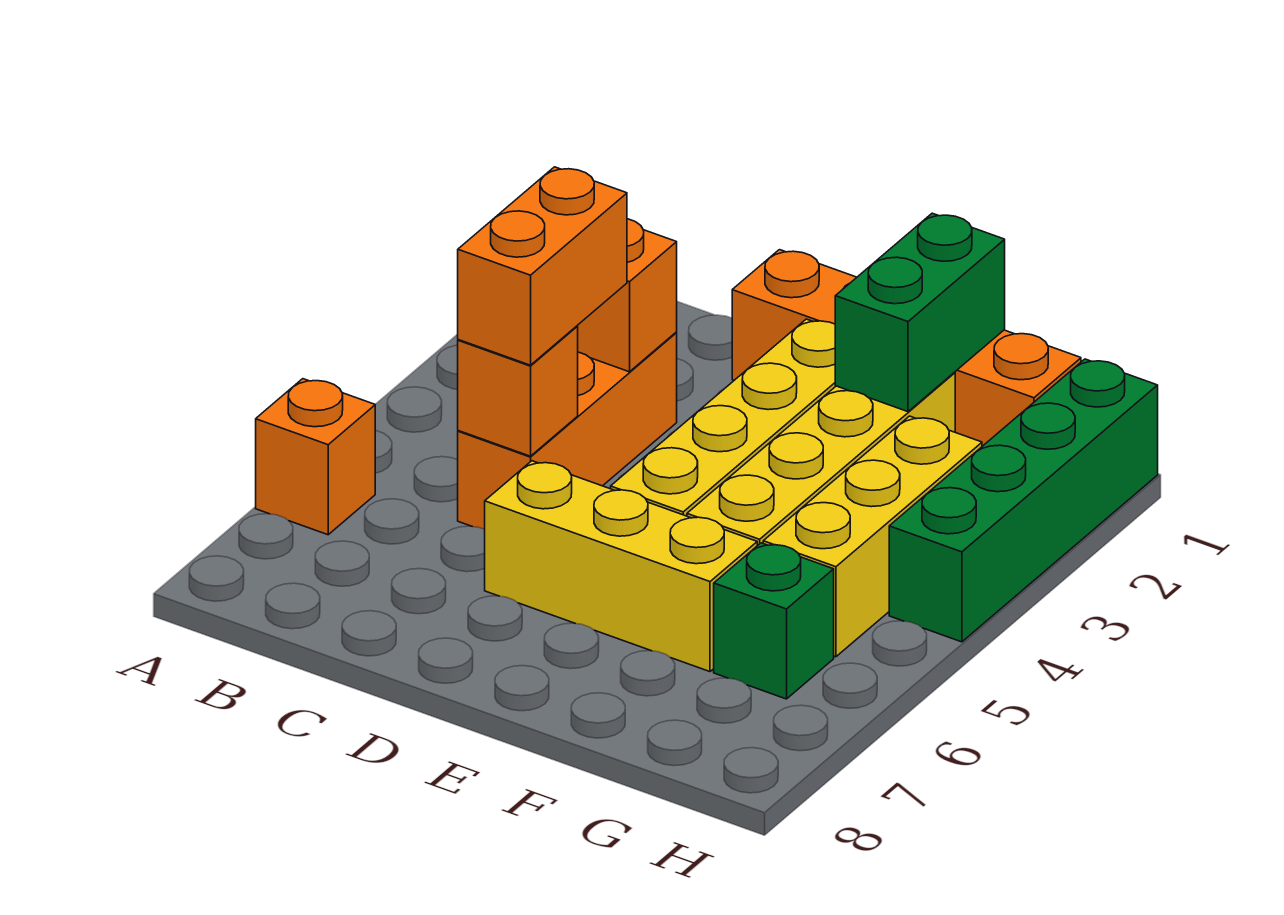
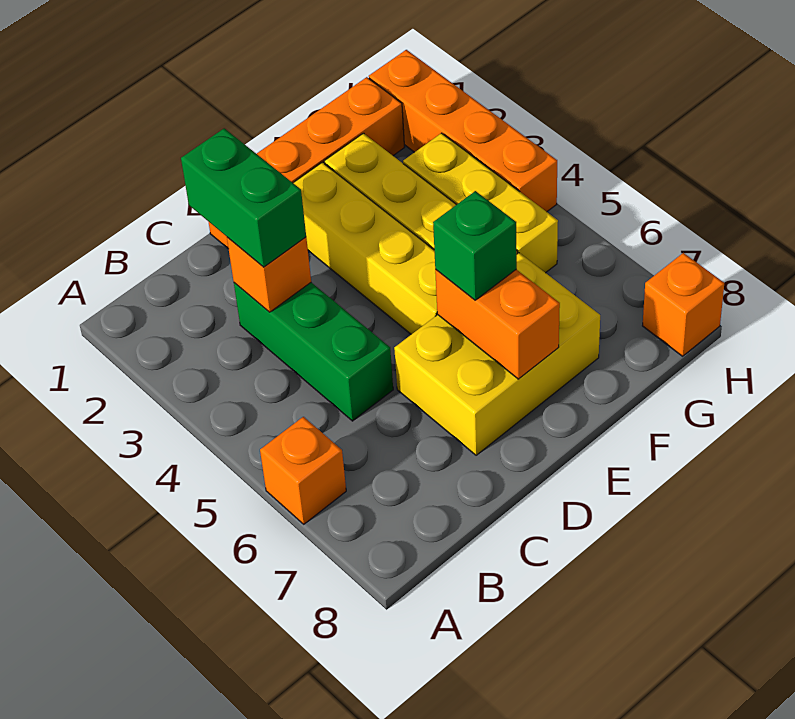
orange 1x3 brick [458,333,677,529] -> green 1x3 brick [234,283,393,421]
orange 1x2 brick [458,167,627,365] -> orange 1x2 brick moved to [435,269,560,379]
orange 1x1 brick [458,326,578,456] -> orange 1x1 brick moved to [643,253,724,356]
yellow 1x3 brick [485,461,757,672] -> yellow 2x3 brick [394,253,600,455]
green 1x2 brick [835,213,1005,412] -> green 1x2 brick moved to [181,128,306,267]
green 1x1 brick [714,543,834,699] -> green 1x1 brick moved to [433,191,517,300]
green 1x4 brick [889,359,1158,642] -> orange 1x4 brick [369,50,557,212]

